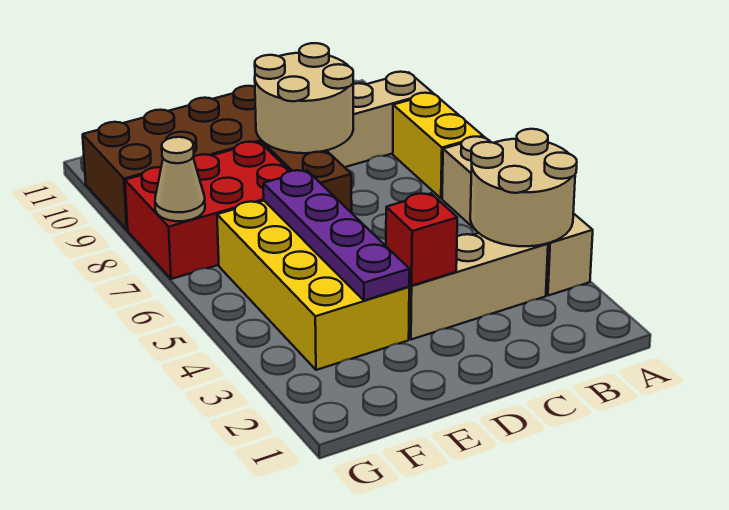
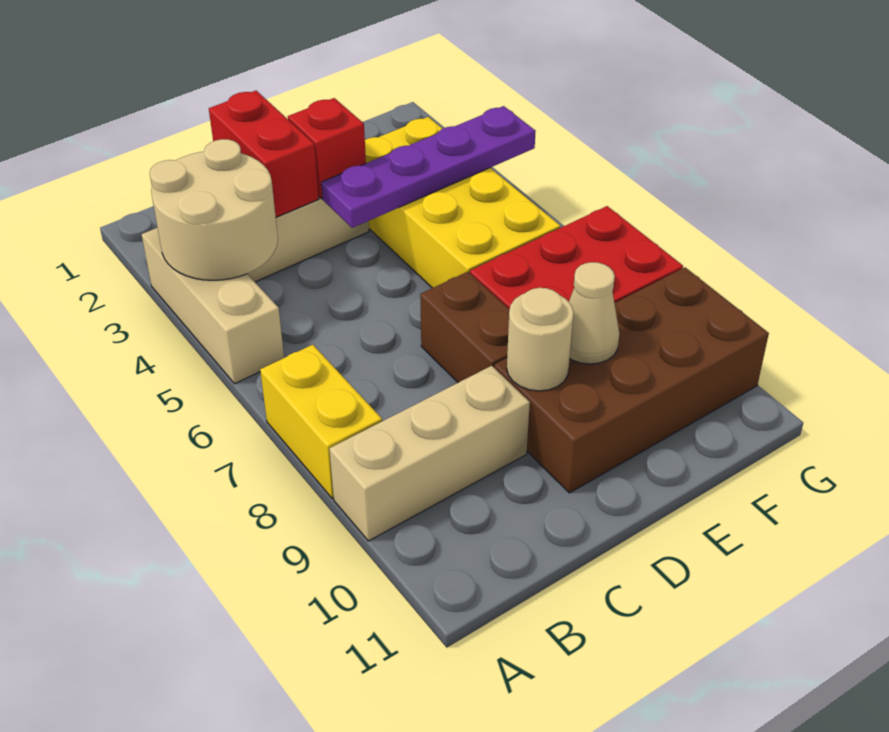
tan 1x4 brick [442,137,593,296] -> tan 1x3 brick [142,228,284,384]
none -> red 1x2 brick [209,91,319,217]
tan 2x2 round brick [255,43,353,153] -> tan 1x1 round brick [507,288,574,391]
purple 1x4 plate [263,170,410,301] -> purple 1x4 plate turned to [321,106,536,228]
tan 1x1 cone [155,137,205,221] -> tan 1x1 cone moved to [569,262,620,364]

